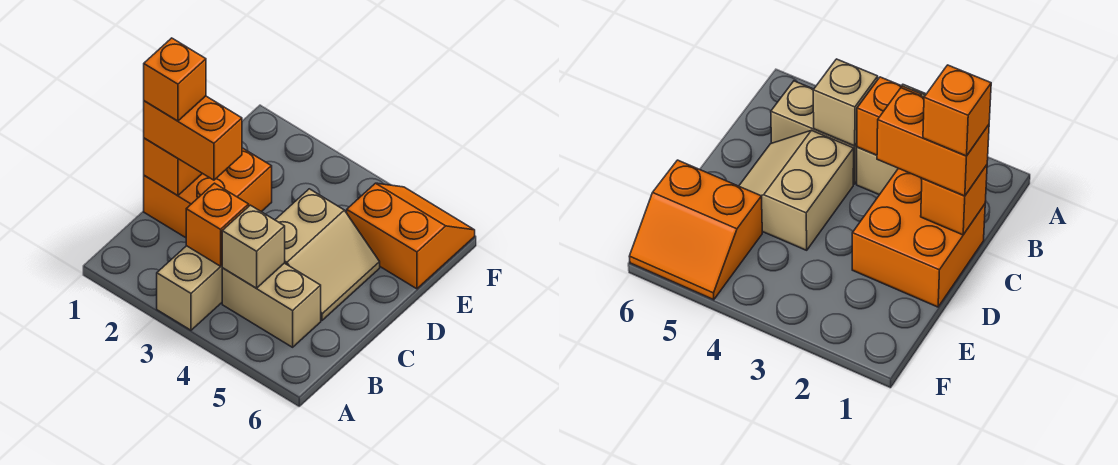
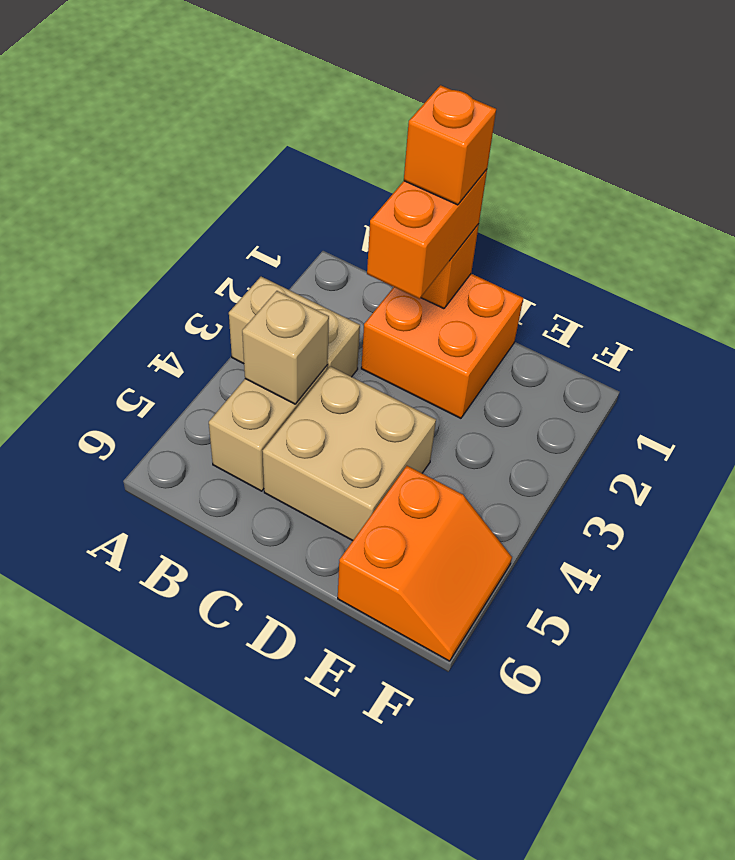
orange 1x1 brick [186,183,249,266] -> none
tan 2x2 slope [275,189,380,320] -> tan 2x2 brick [263,366,436,541]

